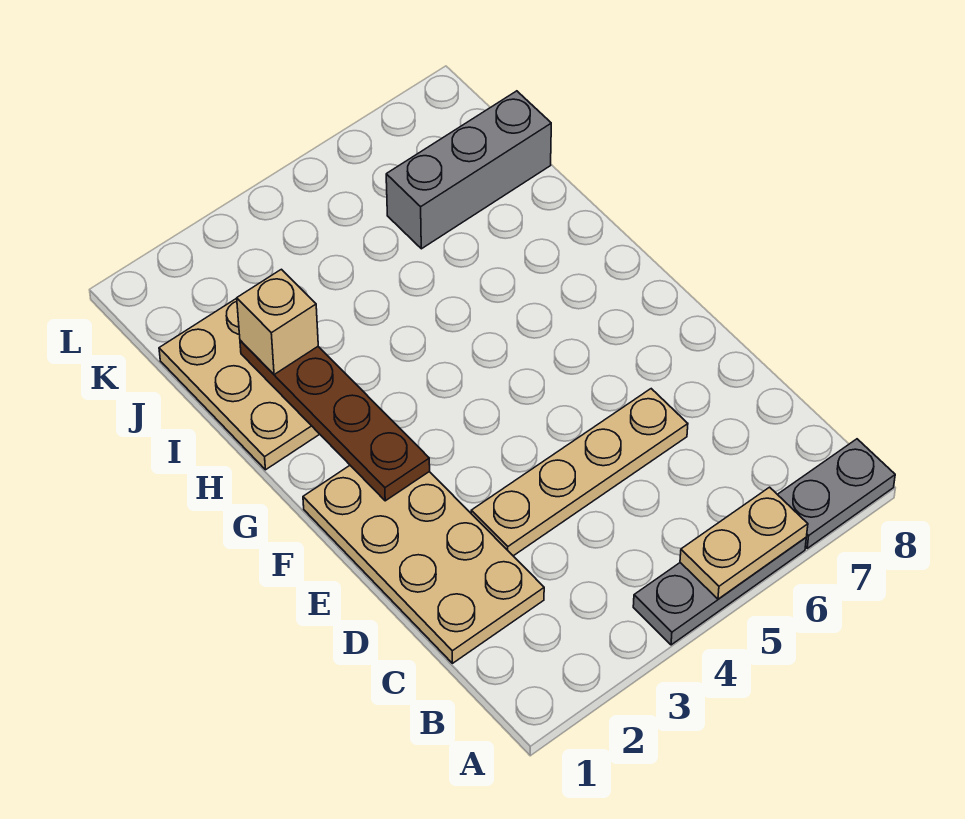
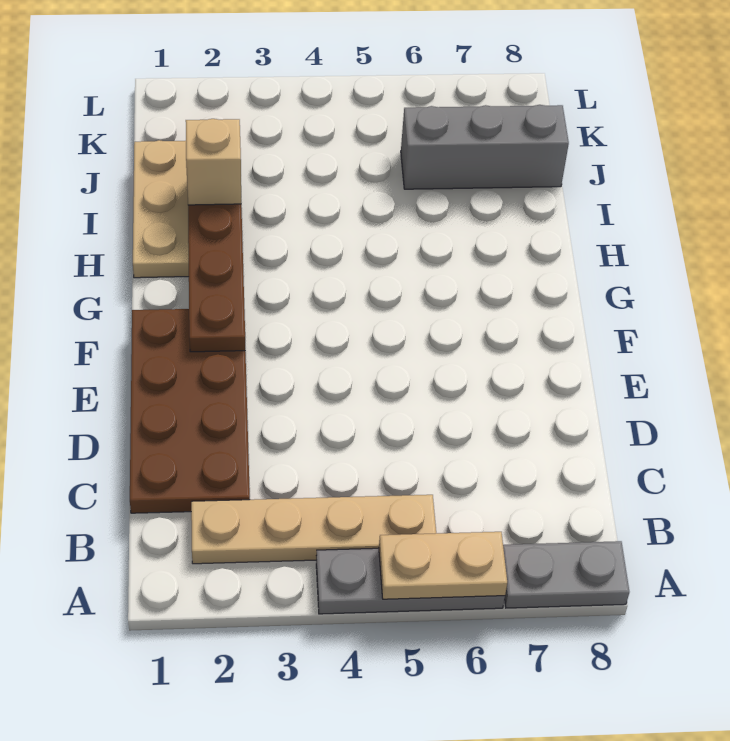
tan 2x4 plate [303,466,544,663] -> brown 2x4 plate [130,309,250,513]
tan 1x4 plate [471,389,688,556] -> tan 1x4 plate moved to [191,495,436,564]

